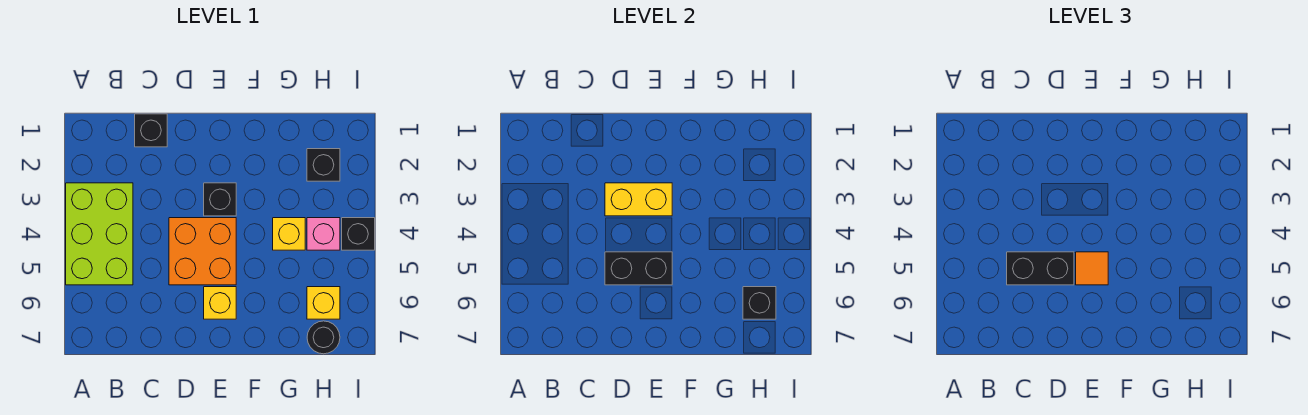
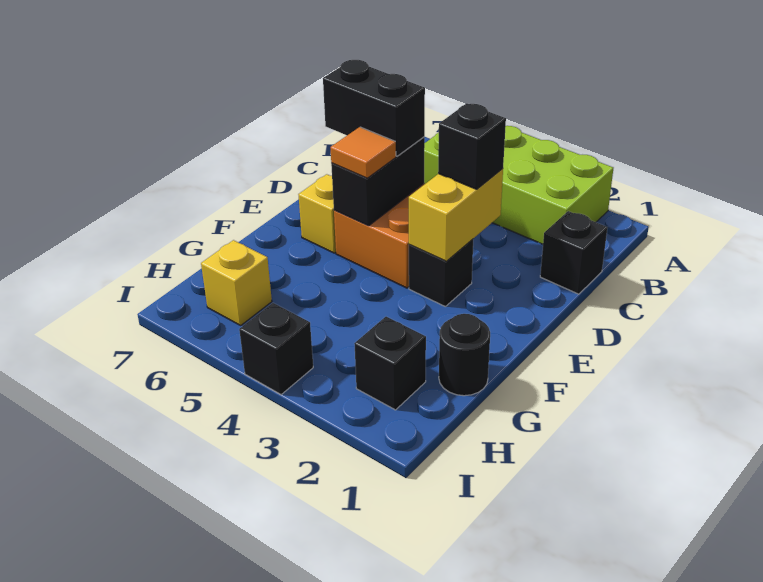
lime 2x3 brick [66,183,133,285] -> lime 2x4 brick [424,126,613,245]
black 1x2 brick [1007,252,1074,285] -> black 1x2 brick turned to [323,60,425,156]
yellow 1x1 brick [273,218,305,250] -> none
pink 1x1 brick [307,218,340,250] -> none
black 1x1 brick [743,287,776,319] -> black 1x1 brick moved to [438,103,506,189]
black 1x1 round brick [307,321,340,354] -> black 1x1 round brick moved to [439,314,490,396]

